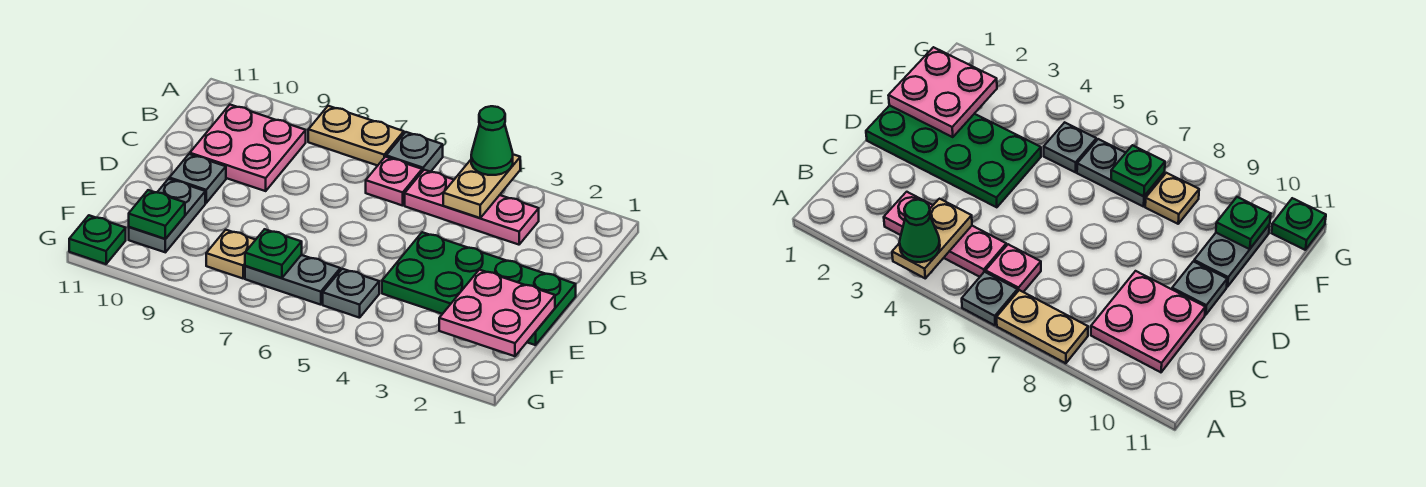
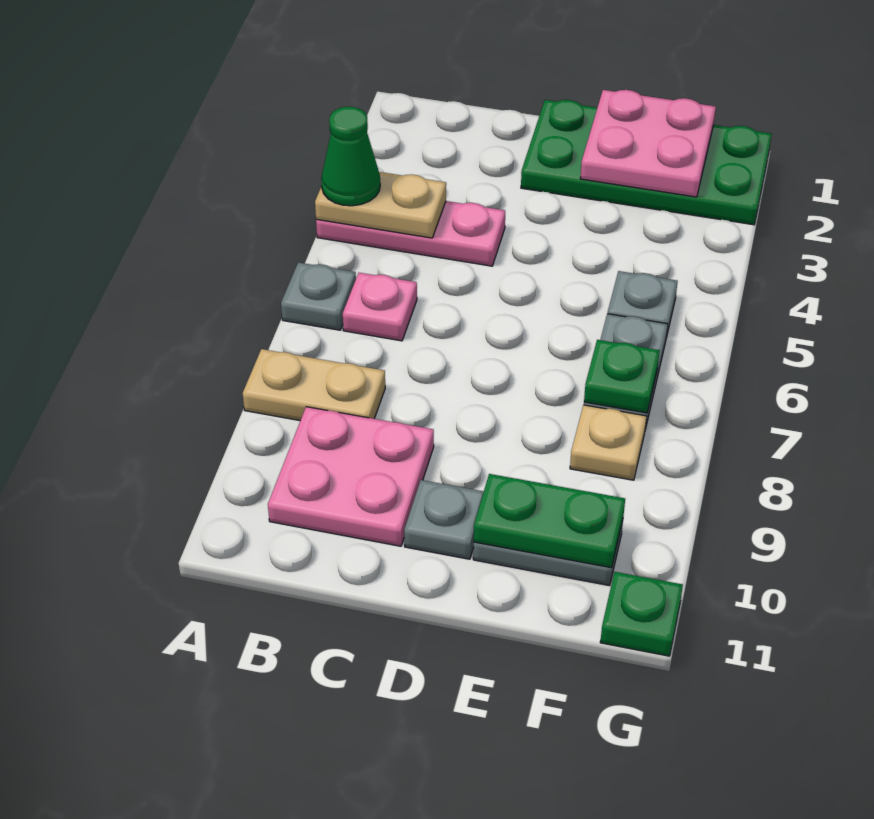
tan 1x2 plate [308,106,404,166] -> tan 1x2 plate turned to [243,349,385,421]
pink 1x3 plate [405,170,539,245] -> pink 1x3 plate turned to [316,201,505,266]
green 2x4 plate [382,232,576,345] -> green 2x4 plate turned to [521,100,772,225]
green 1x1 plate [129,190,185,239] -> green 1x2 plate [474,474,625,568]

